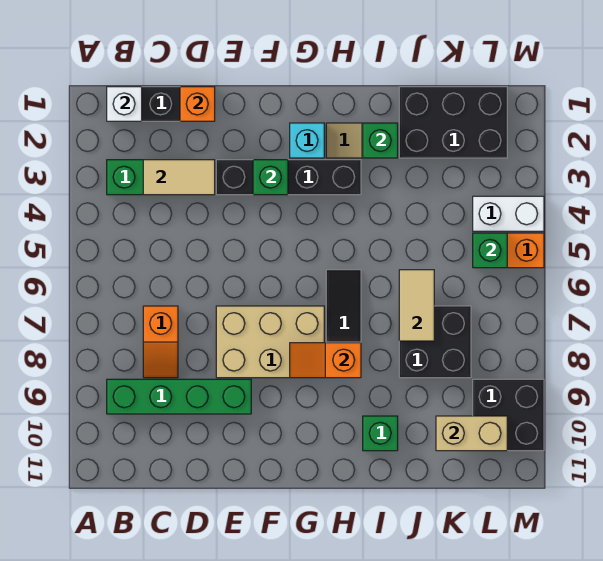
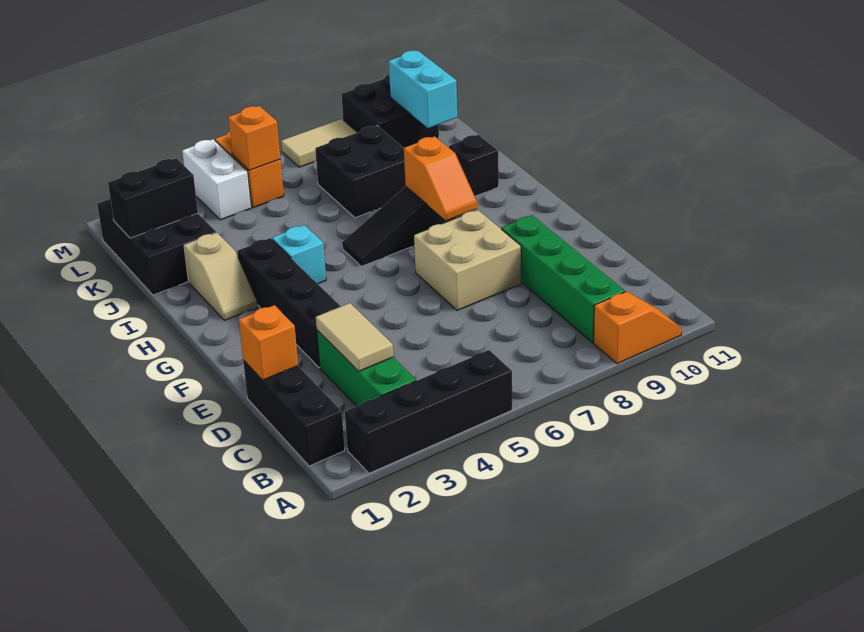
none -> black 1x4 brick [345,350,512,473]
white 1x1 brick [107,87,142,121] -> none
orange 1x2 slope [143,306,178,378] -> orange 1x2 slope moved to [594,291,681,364]
tan 2x3 brick [216,306,324,378] -> tan 2x2 brick [414,210,521,310]
green 1x1 brick [253,160,288,195] -> none
cyan 1x1 brick [290,123,324,158] -> cyan 1x1 brick moved to [272,225,326,284]
green 1x1 brick [363,123,398,158] -> none
green 1x1 brick [363,416,398,451] -> black 1x1 brick [449,135,499,196]
tan 1x2 tile [399,270,434,341] -> tan 1x2 tile moved to [281,119,357,167]
none -> black 1x2 brick [108,158,198,238]
tan 1x2 brick [436,416,507,451] -> cyan 1x2 brick [389,51,457,128]
green 1x1 brick [473,233,507,268] -> orange 1x1 brick [228,106,280,170]

